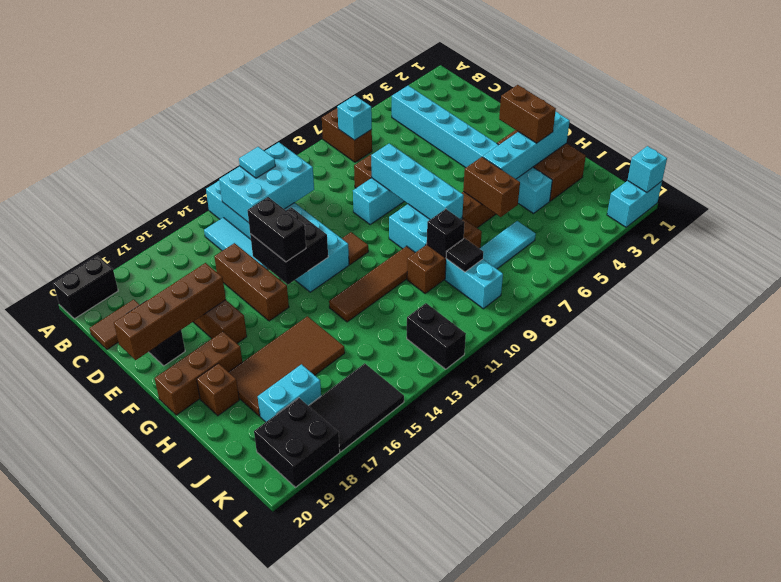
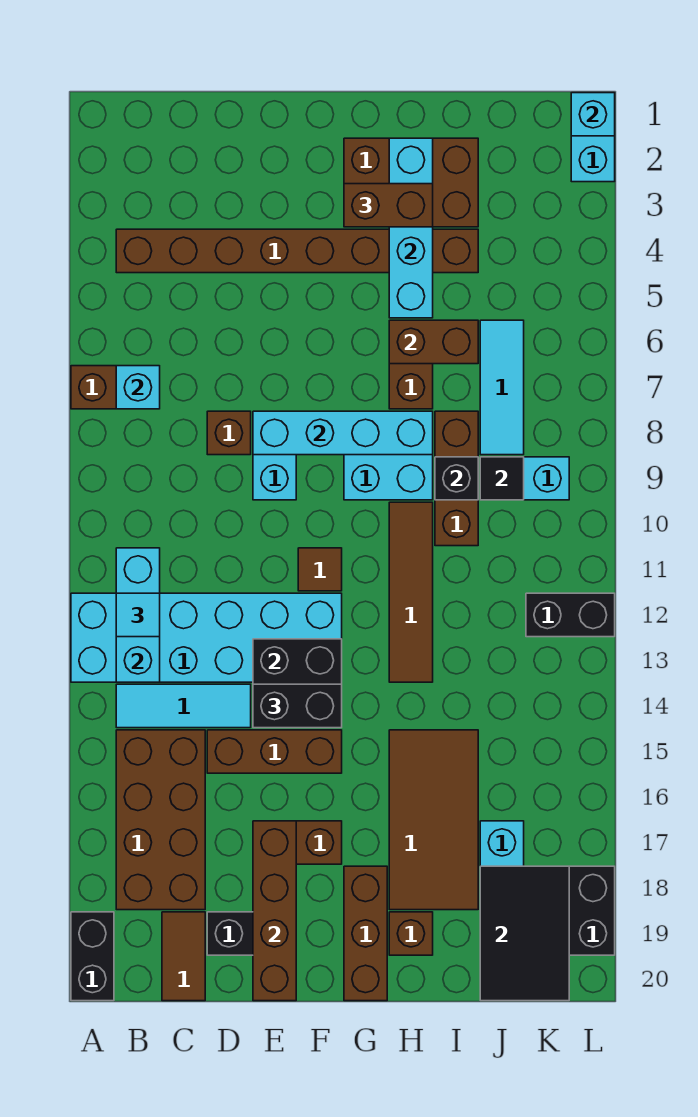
cyan 1x8 brick [392,85,552,213] -> brown 1x8 brick [116,229,478,273]
cyan 2x3 brick [219,142,314,223] -> cyan 1x3 brick [116,548,160,682]
none -> brown 2x4 brick [116,730,205,910]
black 2x3 tile [309,363,404,452] -> black 2x3 tile moved to [480,866,569,1001]

